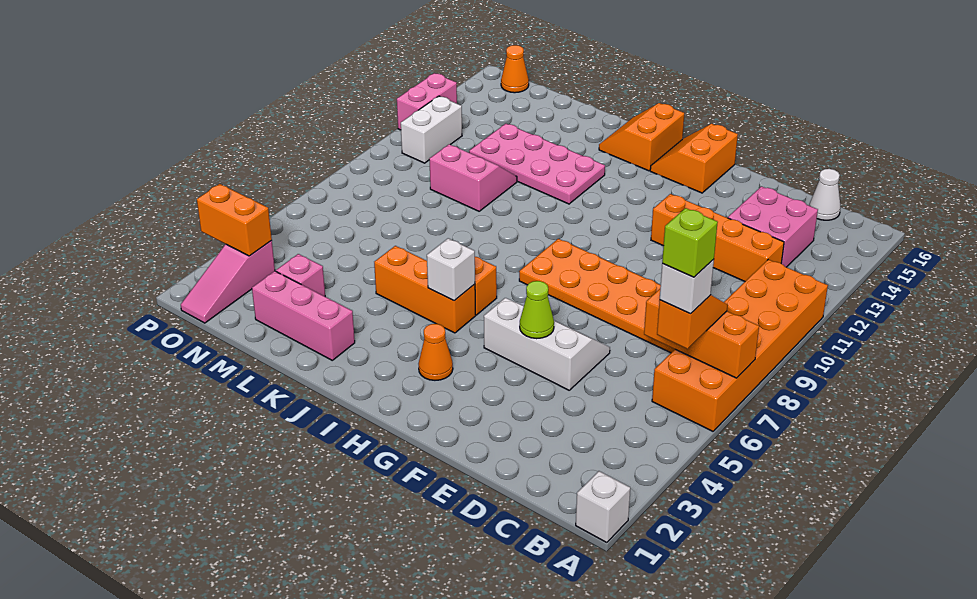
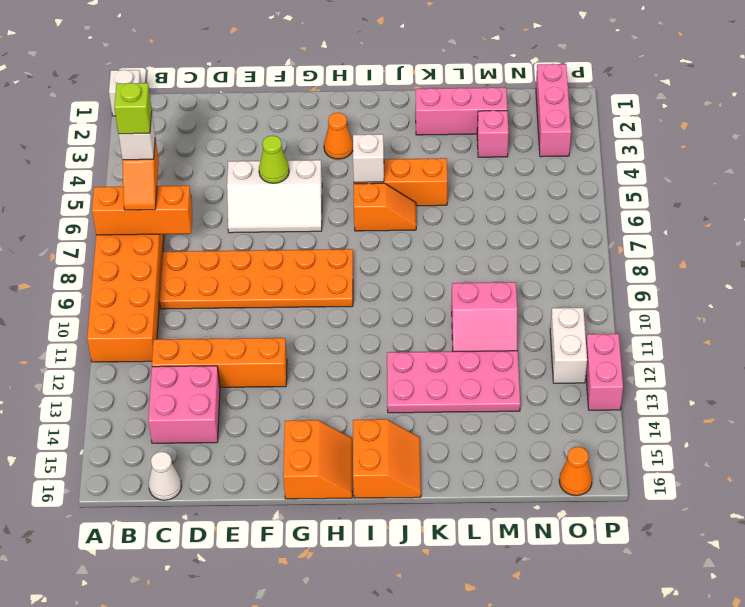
pink 1x3 slope [181,241,275,323] -> pink 1x3 brick [536,64,571,157]
orange 1x2 brick [197,184,272,256] -> none

